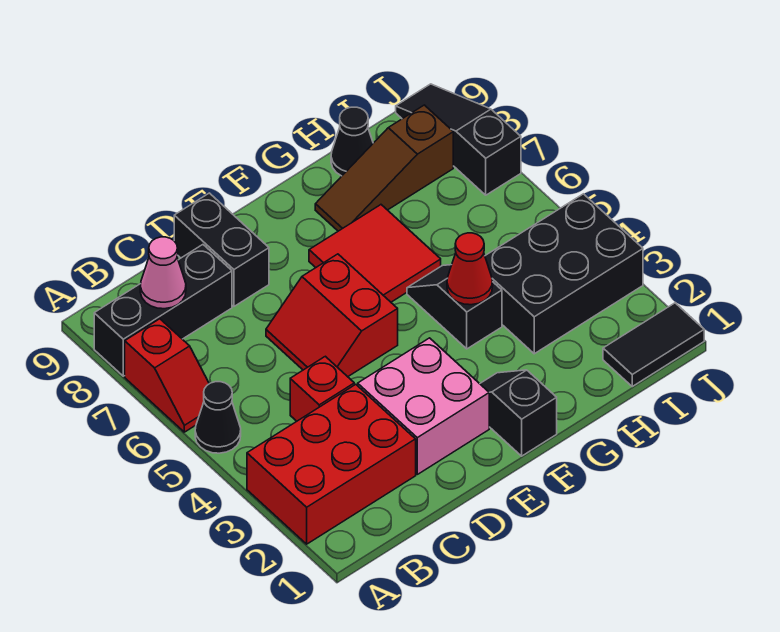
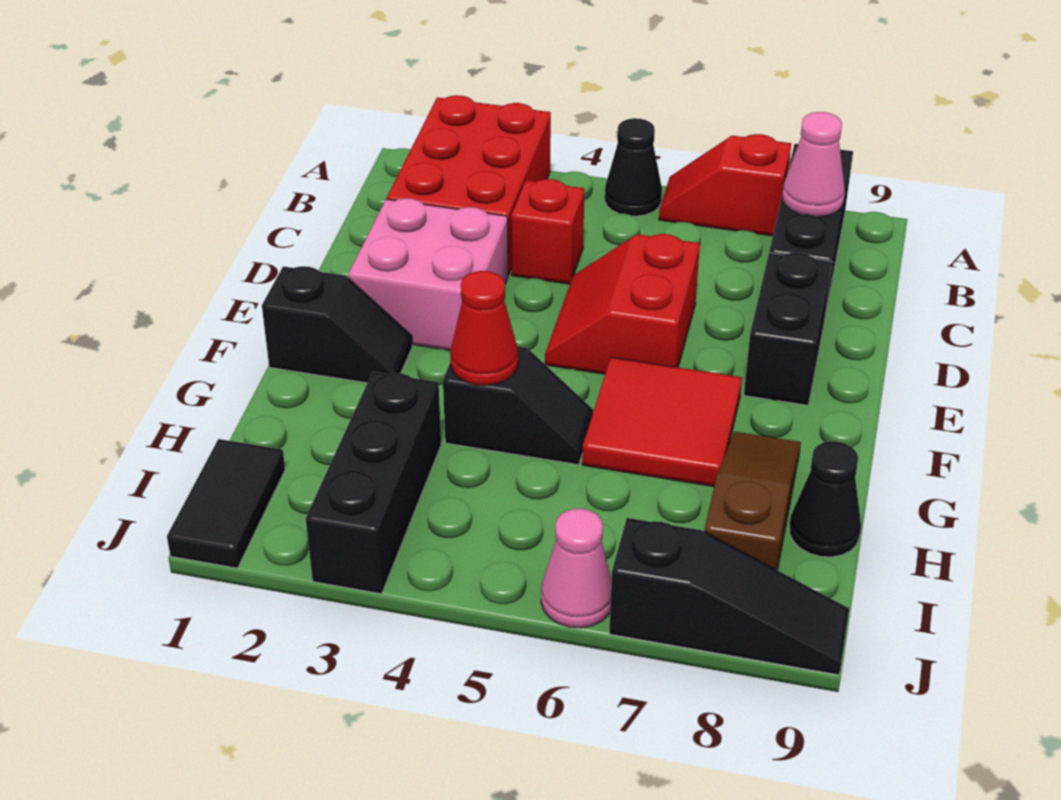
red 2x2 slope [266,254,398,377] -> red 2x2 slope turned to [545,234,700,374]
black 1x2 brick [174,193,269,306] -> black 1x2 brick turned to [744,252,832,405]
black 2x3 brick [485,194,643,354] -> black 1x3 brick [306,372,441,594]
none -> pink 1x1 cone [541,509,612,628]

